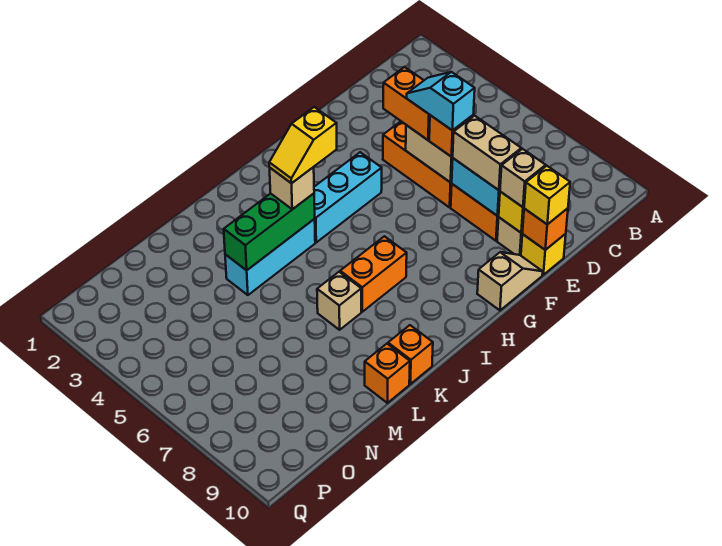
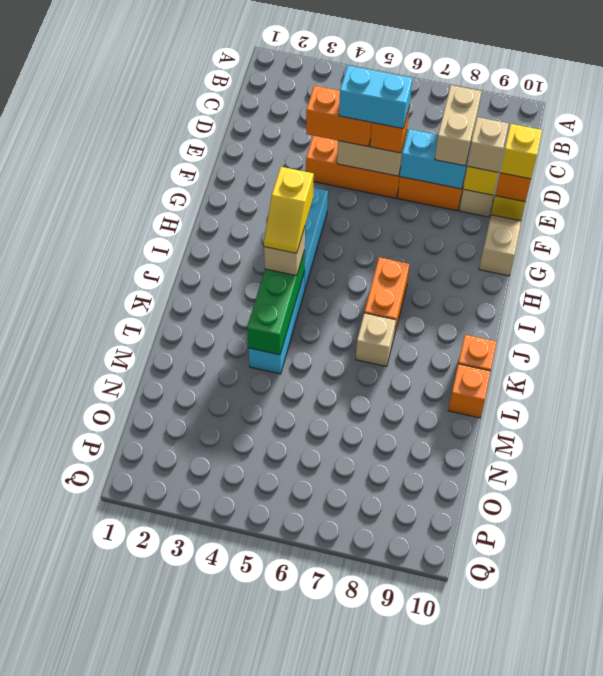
cyan 1x2 slope [407,72,475,131] -> cyan 1x2 brick [339,66,413,128]
tan 1x2 brick [453,116,521,190] -> tan 1x2 brick turned to [435,85,482,166]

